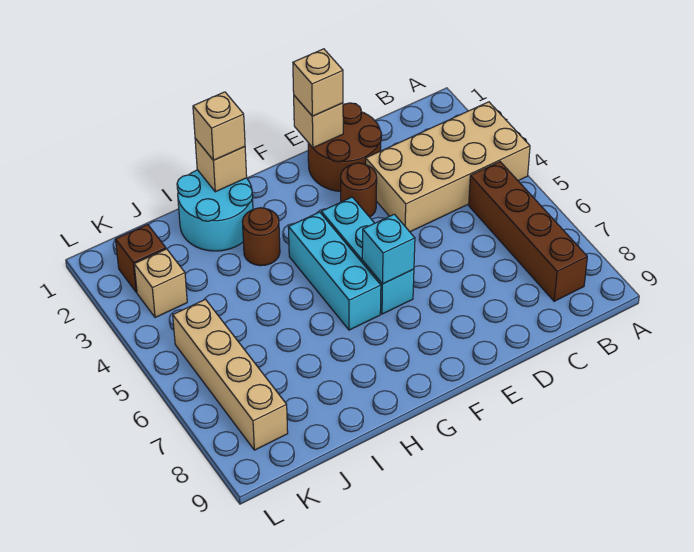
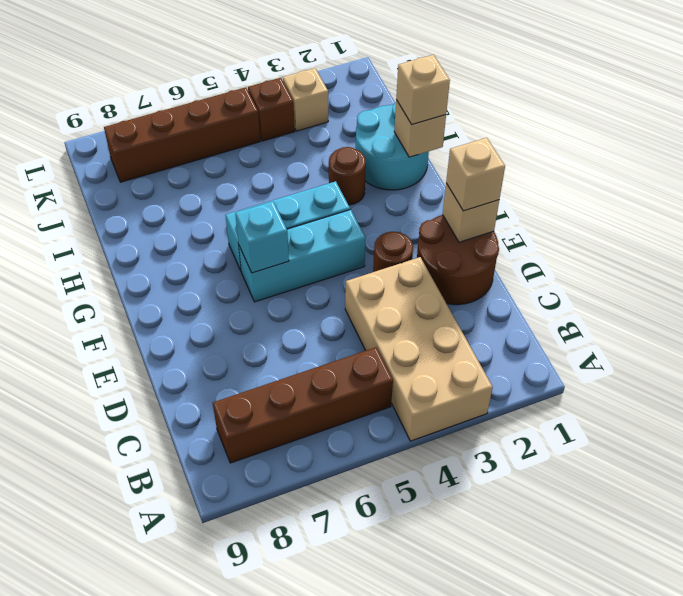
brown 1x1 brick [115,224,166,292] -> brown 1x1 brick moved to [248,78,295,141]
tan 1x4 brick [173,299,288,450] -> brown 1x4 brick [104,87,260,182]

